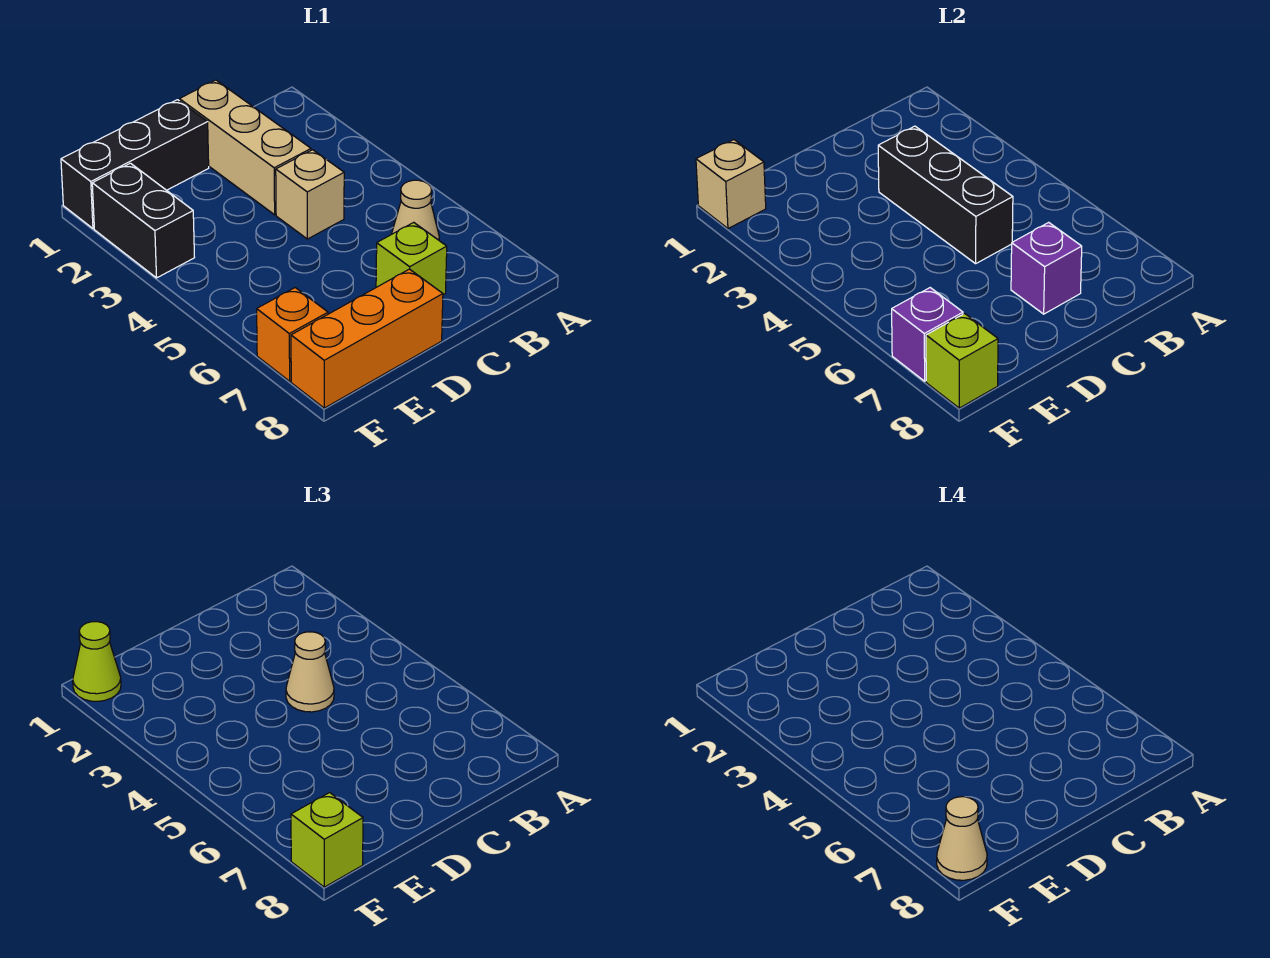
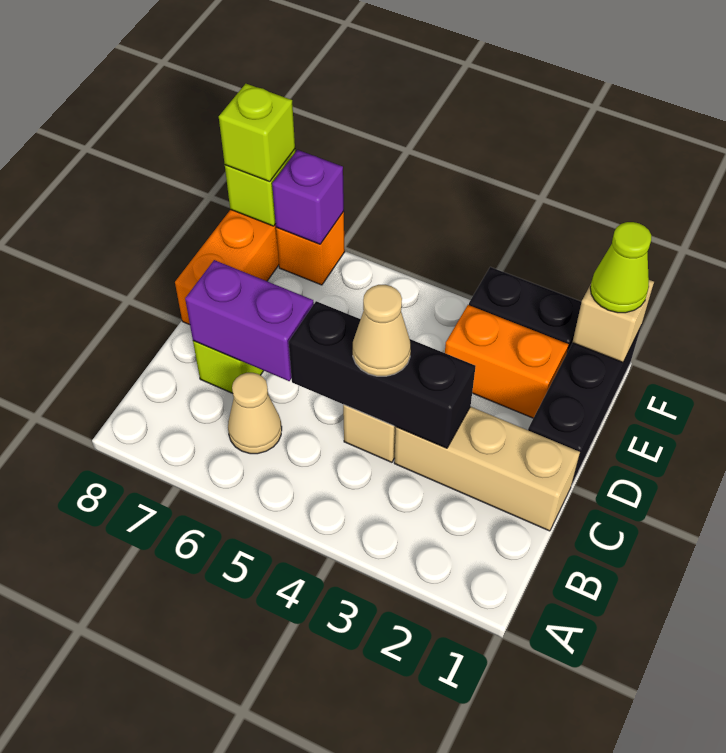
purple 1x1 brick [1011,222,1082,314] -> purple 1x2 brick [185,260,314,381]
none -> orange 1x2 brick [445,305,569,418]
tan 1x1 cone [937,797,987,880] -> none

